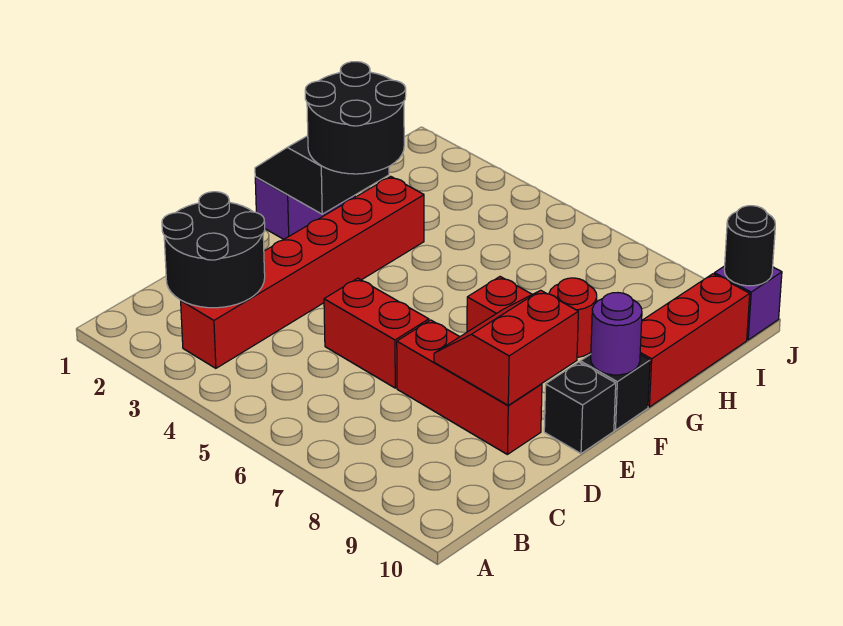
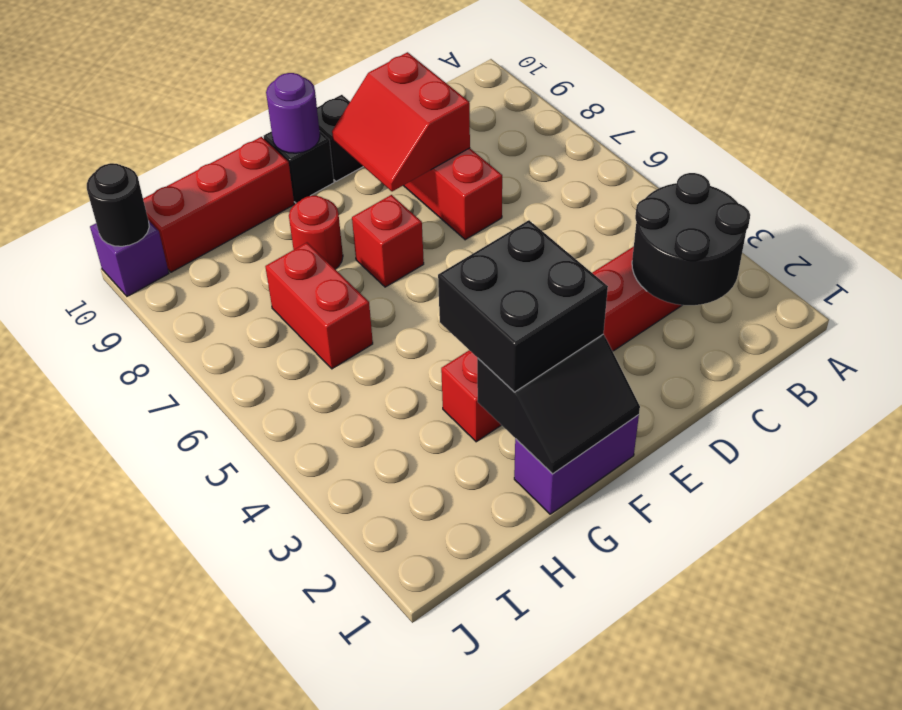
red 1x2 brick [324,278,429,388] -> red 1x2 brick moved to [265,243,373,369]
red 2x2 slope [434,290,578,405] -> red 2x2 slope turned to [332,52,470,191]
black 2x2 round brick [305,62,406,174] -> black 2x2 brick [438,220,608,392]

